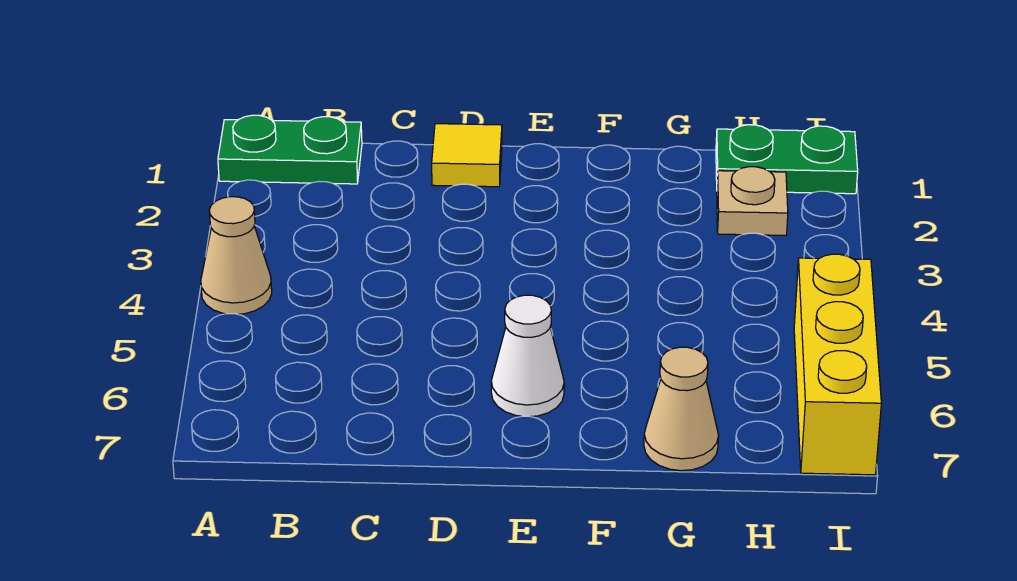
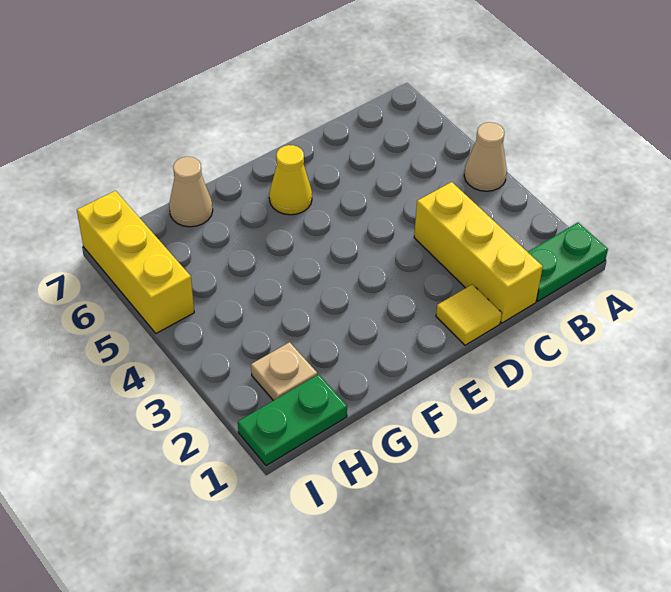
none -> yellow 1x3 brick [414,182,543,323]
white 1x1 cone [491,295,564,417] -> yellow 1x1 cone [269,145,312,215]

